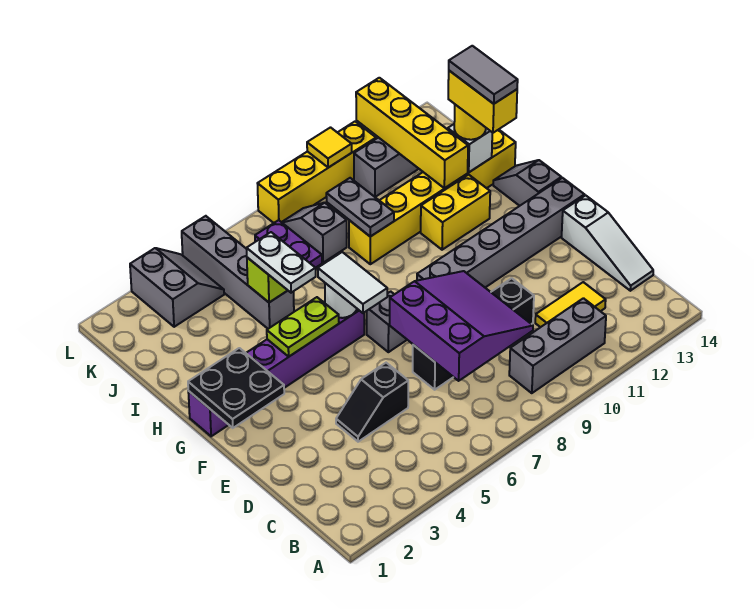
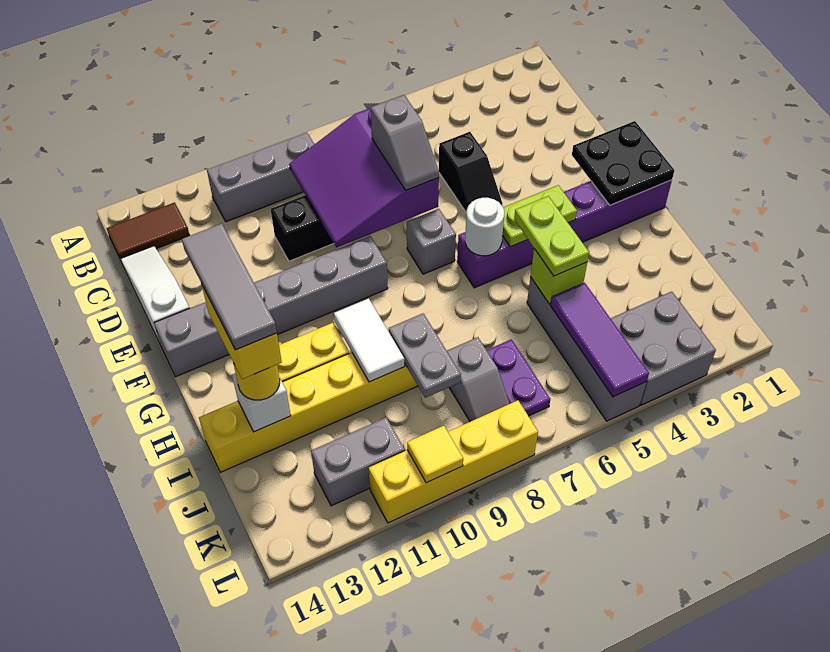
none -> brown 1x2 tile [107,202,190,260]
yellow 1x2 tile [535,282,606,327] -> none
black 1x2 slope [336,363,408,442] -> black 1x2 slope turned to [439,132,502,213]
white 1x2 tile [318,252,387,313] -> white 1x2 tile moved to [334,298,404,382]
grey 1x2 slope [493,160,561,206] -> grey 1x2 slope moved to [371,95,439,190]
white 1x2 plate [247,232,316,293] -> lime 1x2 plate [514,196,589,276]
grey 1x2 tile [449,46,518,104] -> grey 1x3 tile [182,224,277,350]
yellow 1x4 brick [356,78,468,188] -> none
none -> purple 1x3 tile [550,283,649,397]
grey 2x2 slope [130,248,224,327] -> grey 2x2 brick [611,291,716,405]

